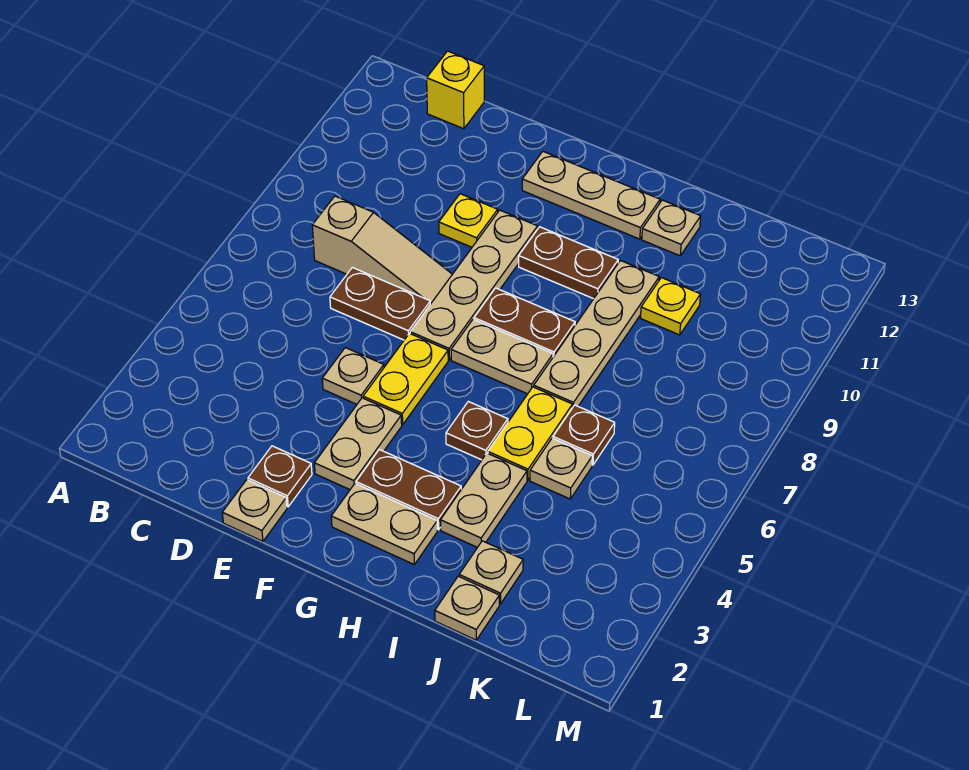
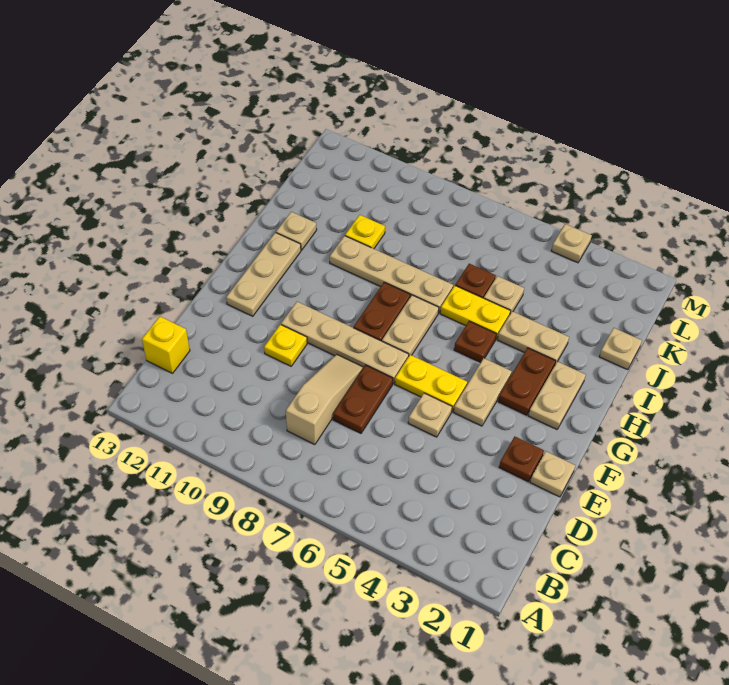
tan 1x2 plate [314,398,402,490] -> tan 1x2 plate turned to [454,358,512,426]
brown 1x2 plate [519,227,618,299] -> none
tan 1x1 plate [459,541,523,604] -> tan 1x1 plate moved to [552,224,592,263]

